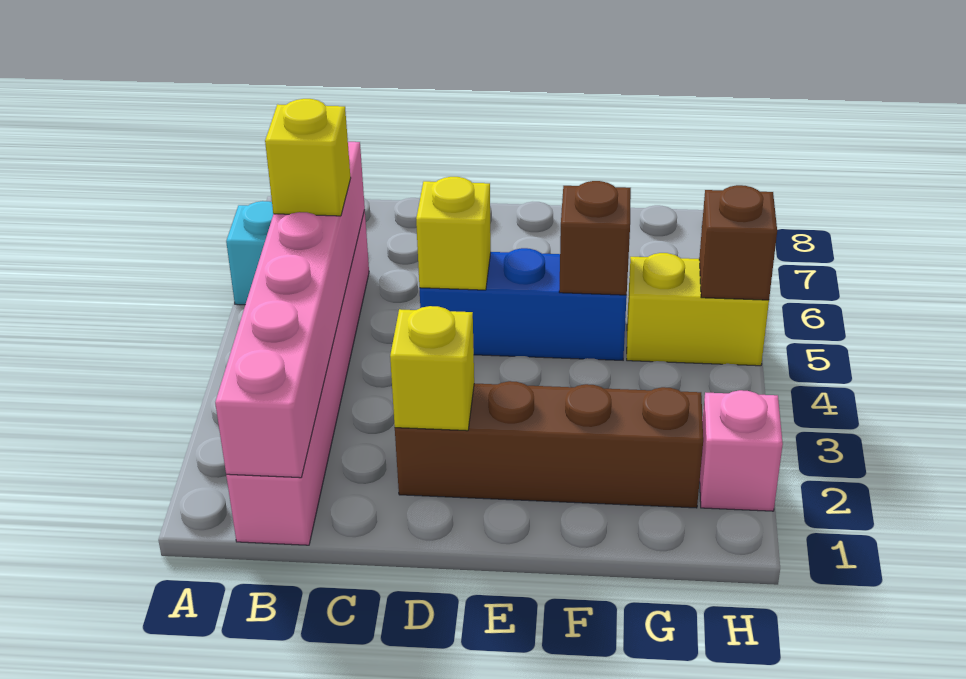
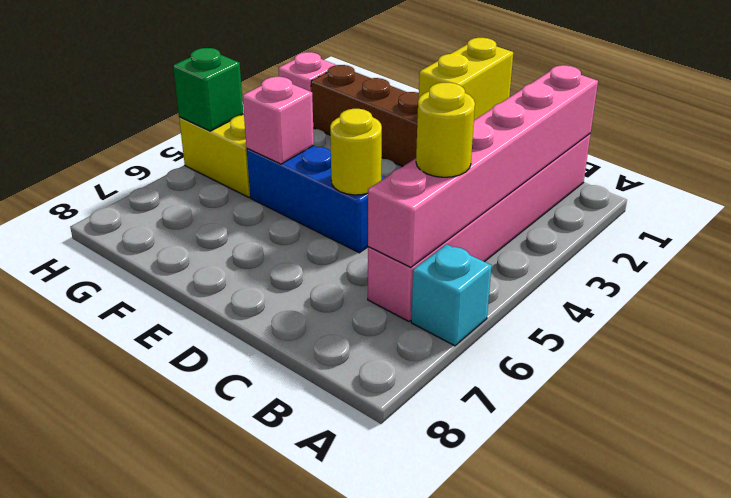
yellow 1x1 brick [265,99,351,216] -> yellow 1x1 round brick [416,83,475,177]
yellow 1x1 brick [390,306,474,431] -> yellow 1x2 brick [419,38,513,120]
yellow 1x1 brick [416,177,491,290] -> yellow 1x1 round brick [330,109,382,195]
brown 1x1 brick [559,181,631,295] -> pink 1x1 brick [243,77,314,164]
brown 1x1 brick [699,185,777,300] -> green 1x1 brick [173,48,244,131]

